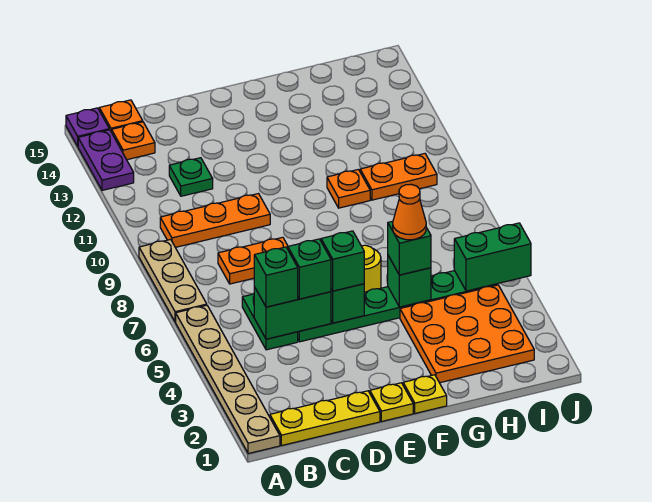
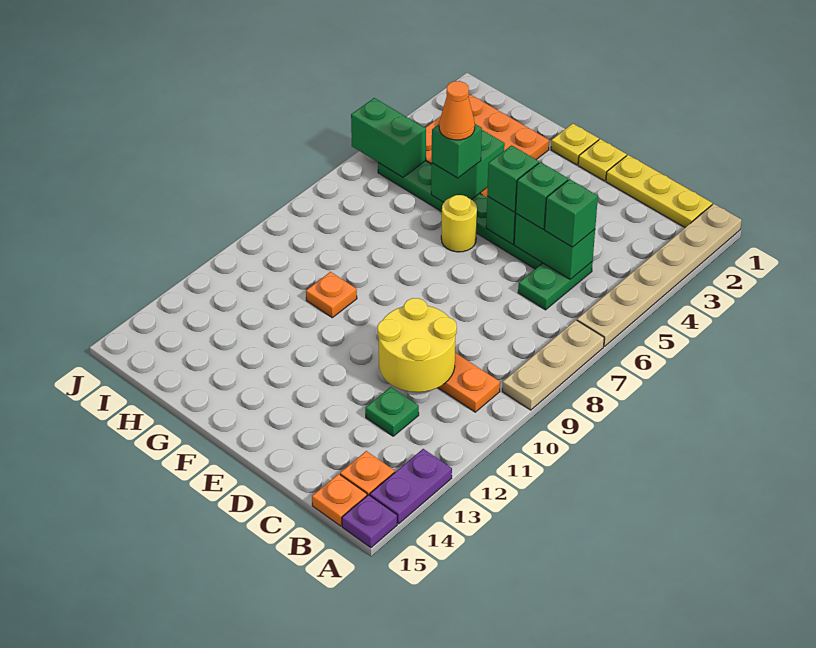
orange 1x2 plate [218,237,288,284] -> none
none -> yellow 2x2 round brick [378,298,457,392]
green 1x1 brick [388,256,431,307] -> green 1x2 brick [431,130,505,202]
orange 1x2 plate [360,154,437,200] -> none

